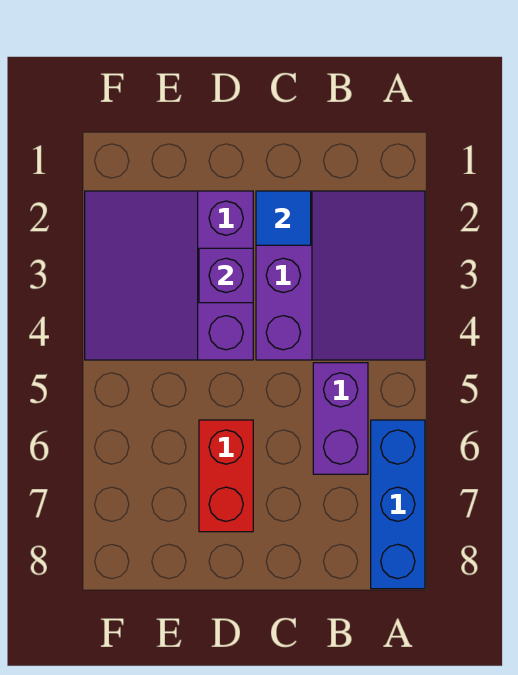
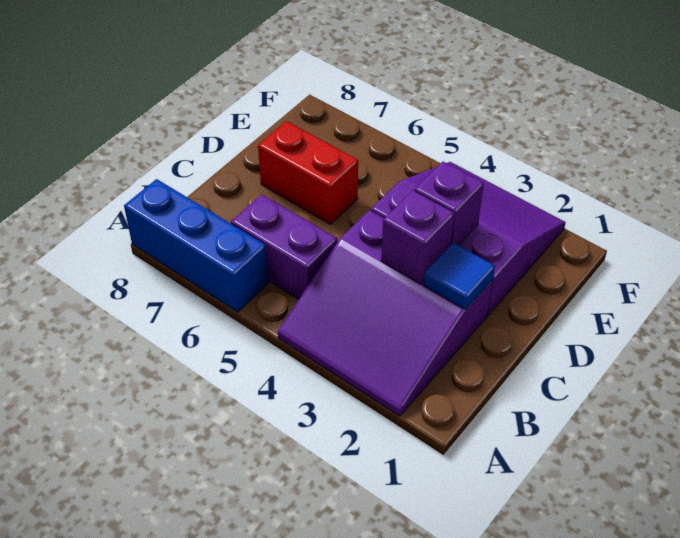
none -> purple 1x1 brick [381,191,454,284]

